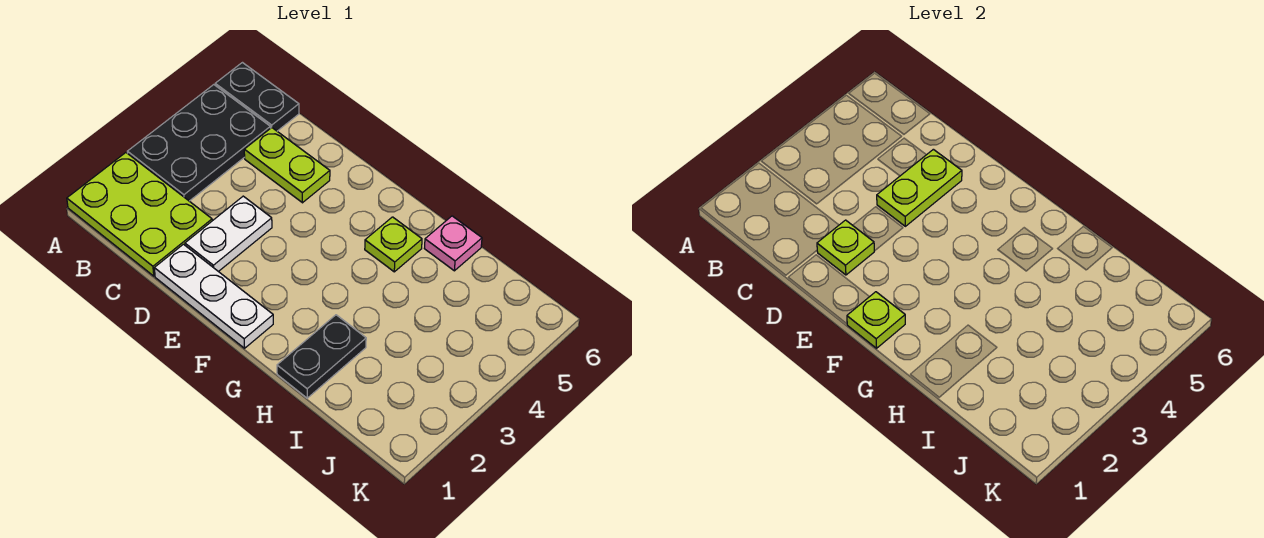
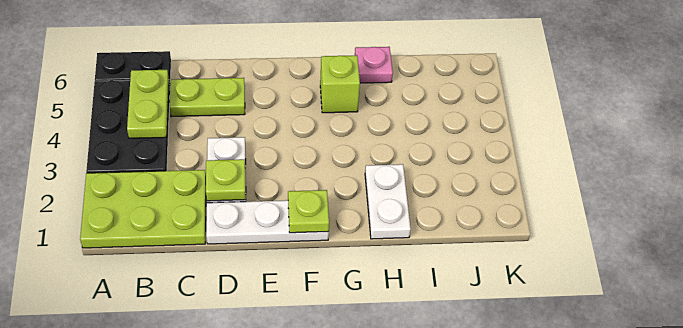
lime 1x2 plate [877,149,962,226] -> lime 1x2 plate moved to [127,70,169,138]
lime 1x1 plate [365,217,422,272] -> lime 1x1 brick [320,55,360,113]
black 1x2 plate [277,315,366,398] -> white 1x2 plate [365,164,411,239]

